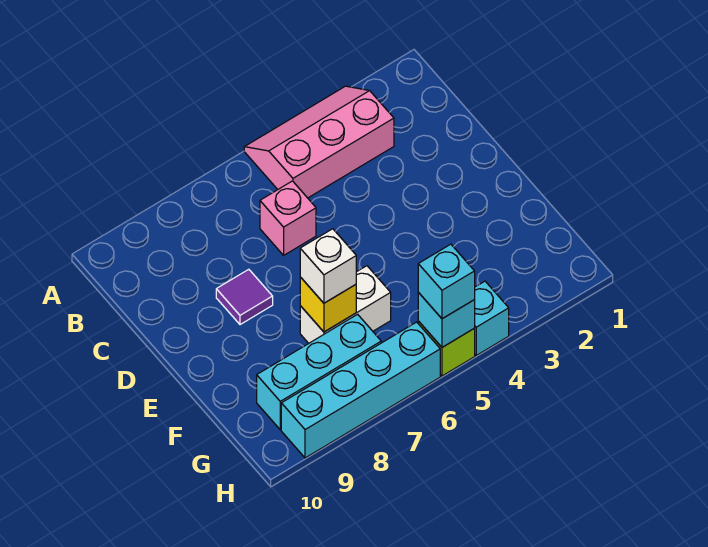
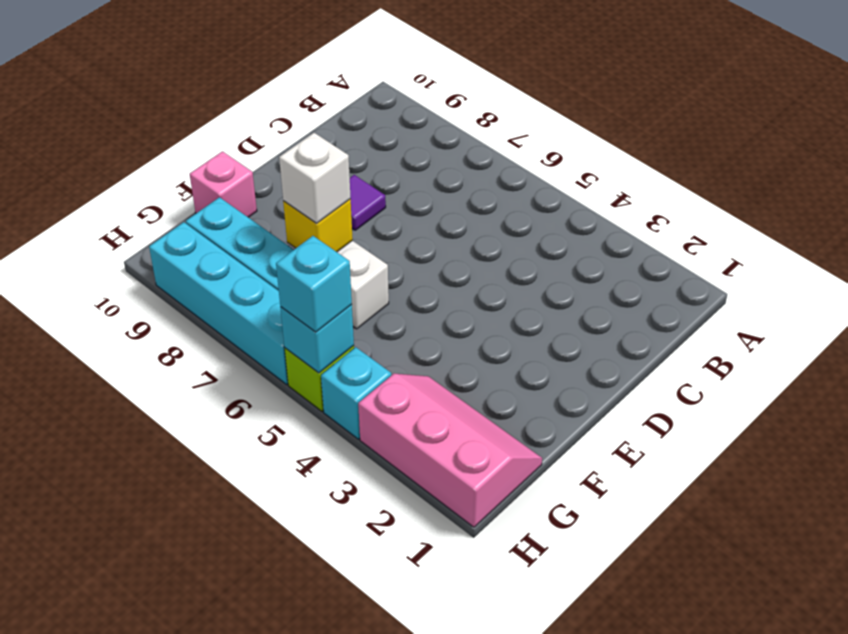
pink 2x3 slope [244,86,394,198] -> pink 2x3 slope moved to [358,374,542,527]
pink 1x1 brick [260,181,316,255] -> pink 1x1 brick moved to [190,152,257,217]

